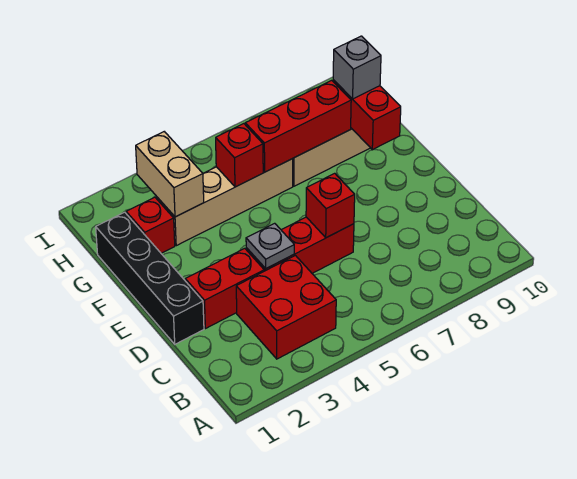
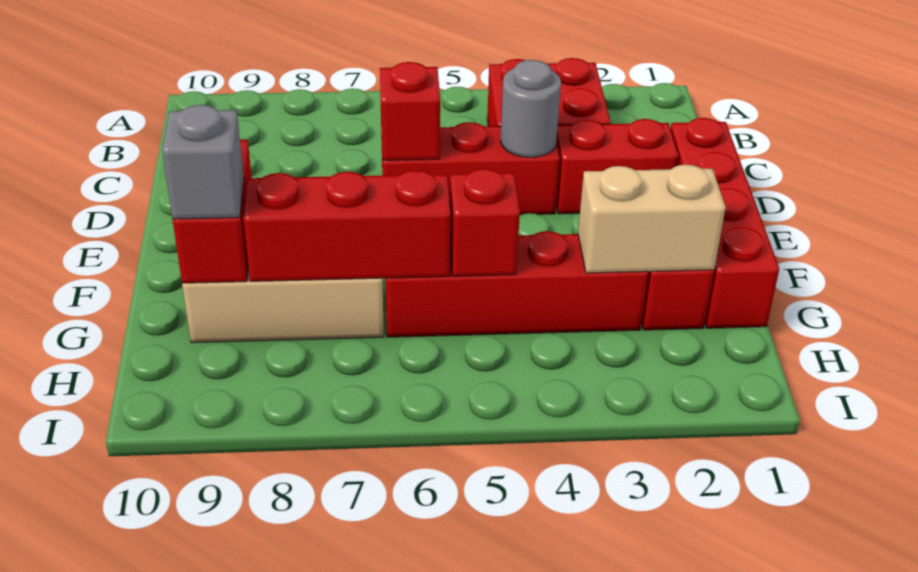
black 1x4 brick [96,212,204,344] -> red 1x4 brick [670,118,779,328]
grey 1x1 plate [246,223,294,268] -> grey 1x1 round brick [500,60,561,157]
tan 1x4 brick [157,159,293,246] -> red 1x4 brick [385,231,649,337]
tan 1x2 brick [136,132,204,217] -> tan 1x2 brick turned to [578,165,726,273]

